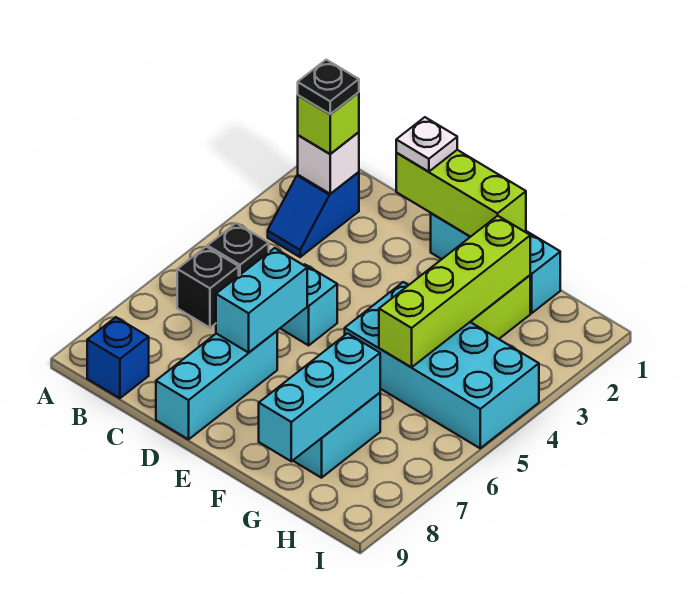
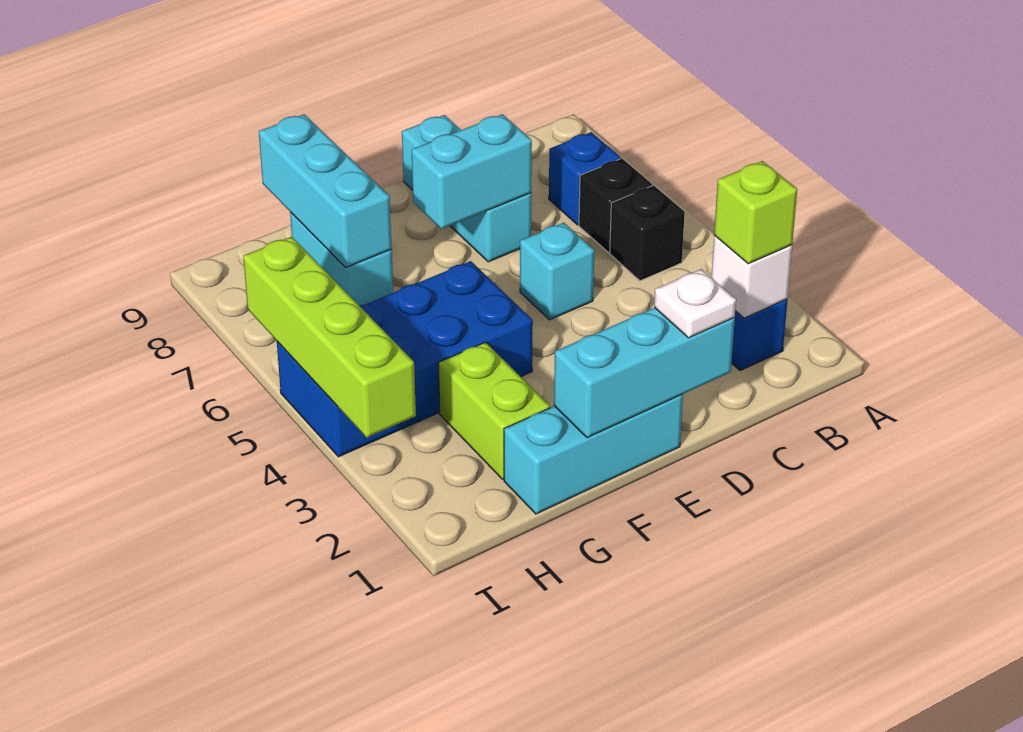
black 1x1 plate [298,60,359,114] -> none
blue 1x1 brick [87,317,149,398] -> blue 1x1 brick moved to [549,132,621,225]
lime 1x3 brick [396,150,526,237] -> cyan 1x3 brick [554,308,735,438]
cyan 1x2 brick [216,248,307,353] -> cyan 1x2 brick turned to [412,114,532,229]
cyan 2x4 brick [345,282,539,448] -> blue 2x4 brick [277,261,533,457]
lime 1x4 brick [379,216,530,367] -> lime 1x4 brick moved to [243,237,416,437]

